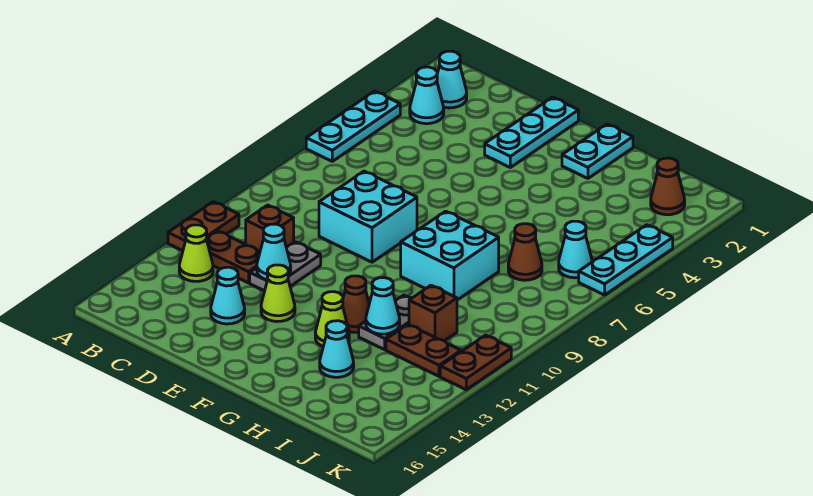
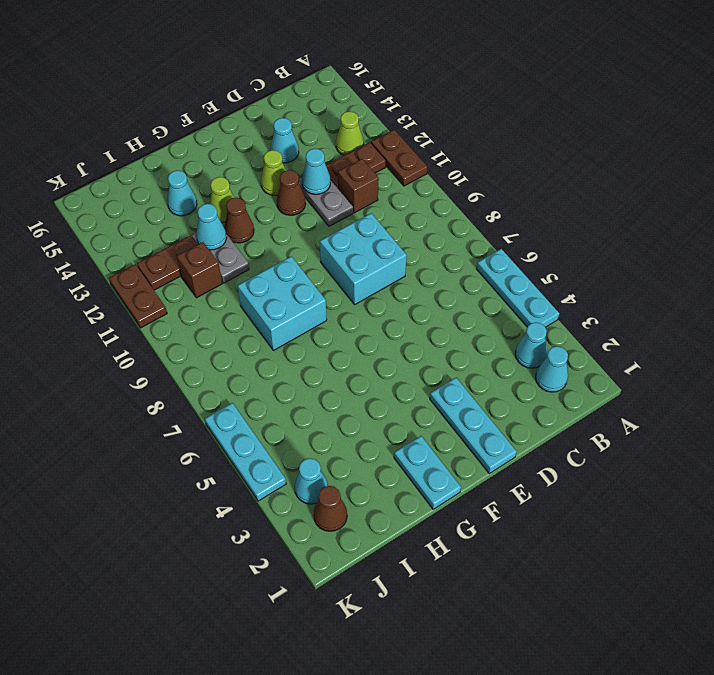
brown 1x1 cone [508,224,542,280] -> brown 1x1 cone moved to [277,170,306,215]
cyan 1x1 cone [559,221,592,278] -> cyan 1x1 cone moved to [295,458,328,504]

